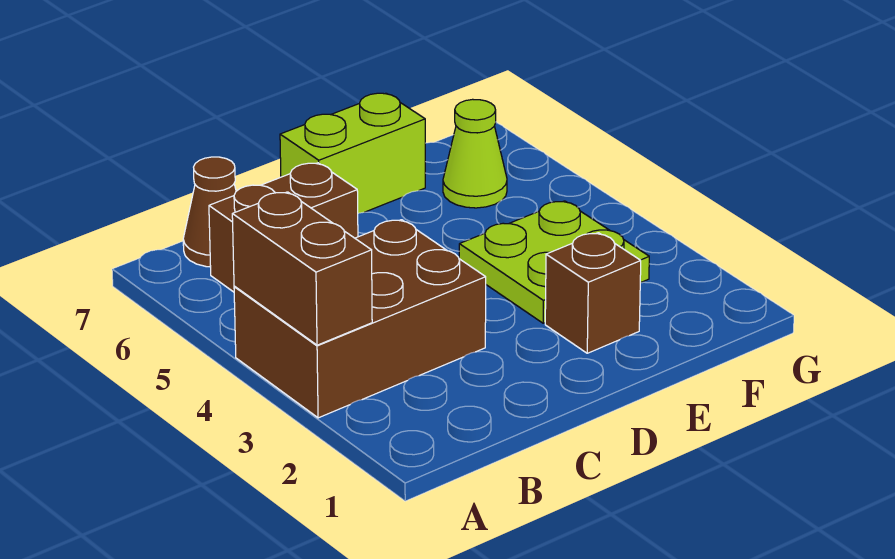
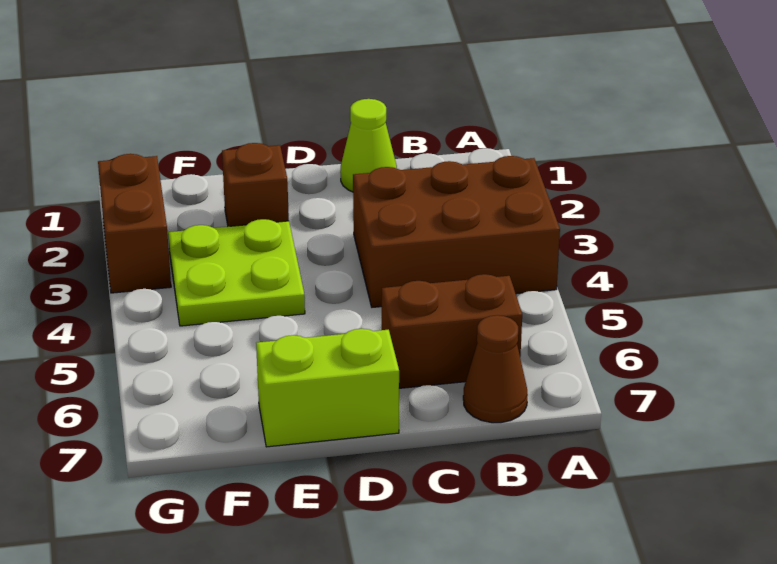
brown 1x2 brick [232,192,372,345] -> brown 1x2 brick moved to [98,154,171,293]
lime 1x1 cone [443,99,507,208] -> lime 1x1 cone moved to [340,99,397,192]

